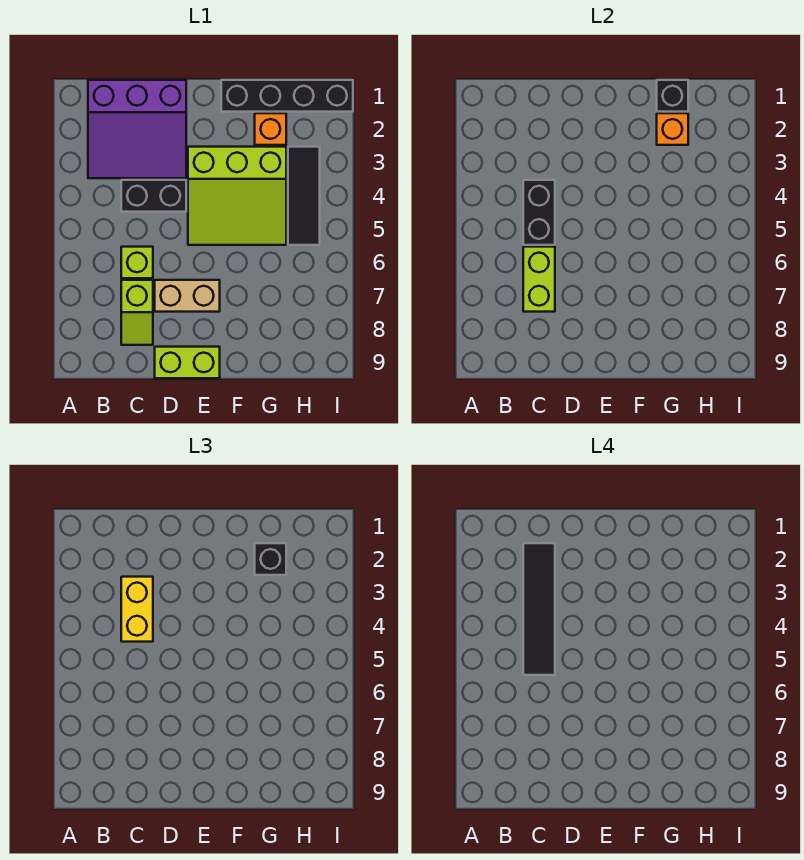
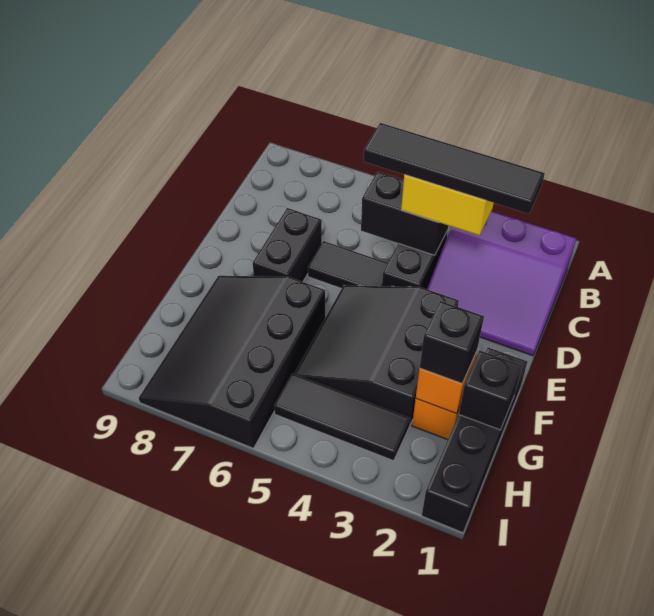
purple 3x3 slope [88,80,186,178] -> purple 3x3 slope turned to [427,211,576,356]
lime 1x1 brick [121,247,153,278] -> none
lime 1x2 brick [523,247,555,312] -> none
lime 1x2 slope [121,280,153,345] -> none
none -> black 1x2 tile [308,241,388,289]
tan 1x2 brick [155,280,220,312] -> black 1x2 brick [253,208,322,282]
lime 1x2 brick [155,347,220,378] -> none
lime 3x3 slope [188,147,286,245] -> black 3x3 slope [294,285,459,424]
none -> black 3x4 slope [139,276,325,448]

